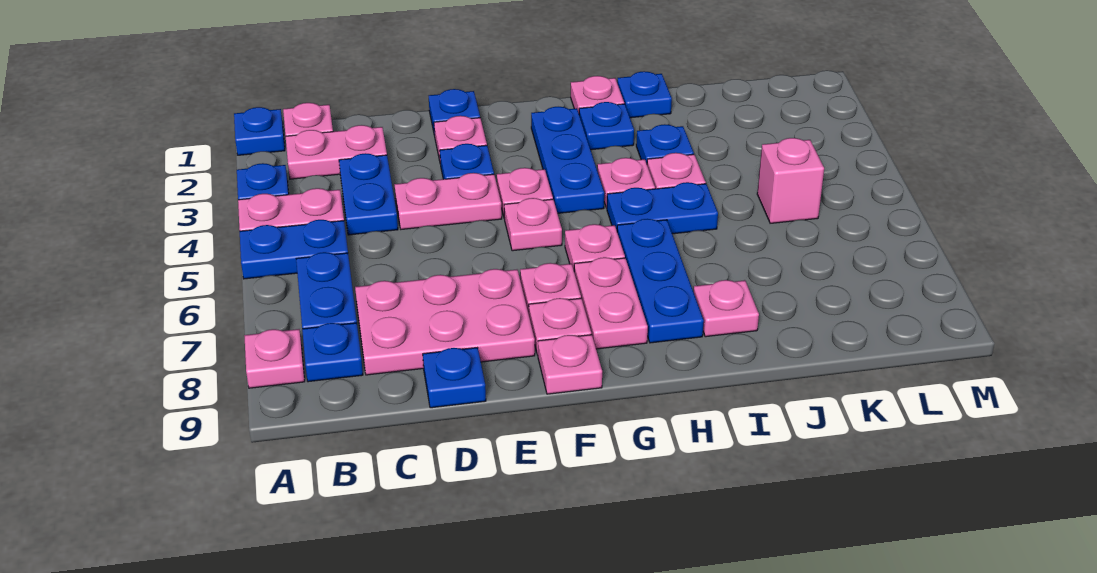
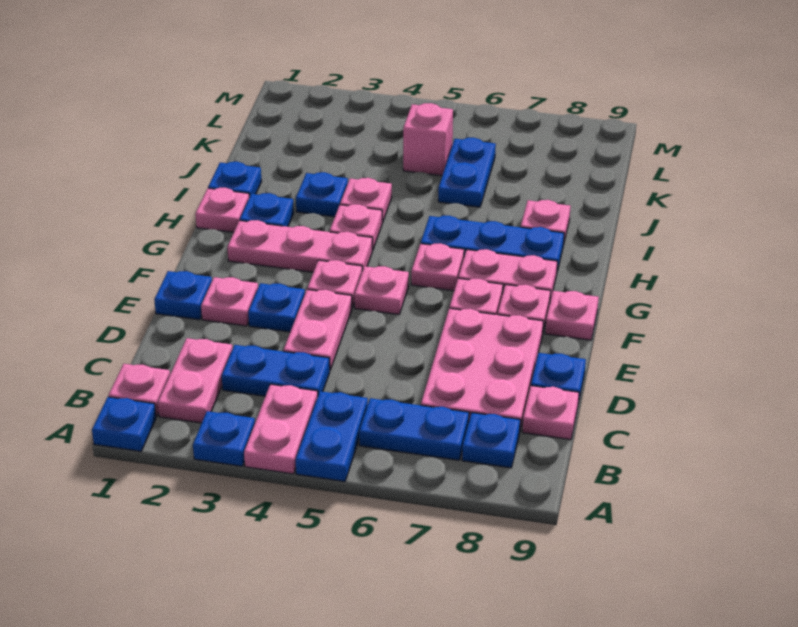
pink 1x1 plate [244,329,305,388] -> pink 1x1 plate moved to [522,386,579,440]
blue 1x3 plate [531,107,604,213] -> pink 1x3 plate [227,220,372,272]
blue 1x2 plate [607,182,718,234] -> blue 1x2 plate moved to [438,138,496,207]

